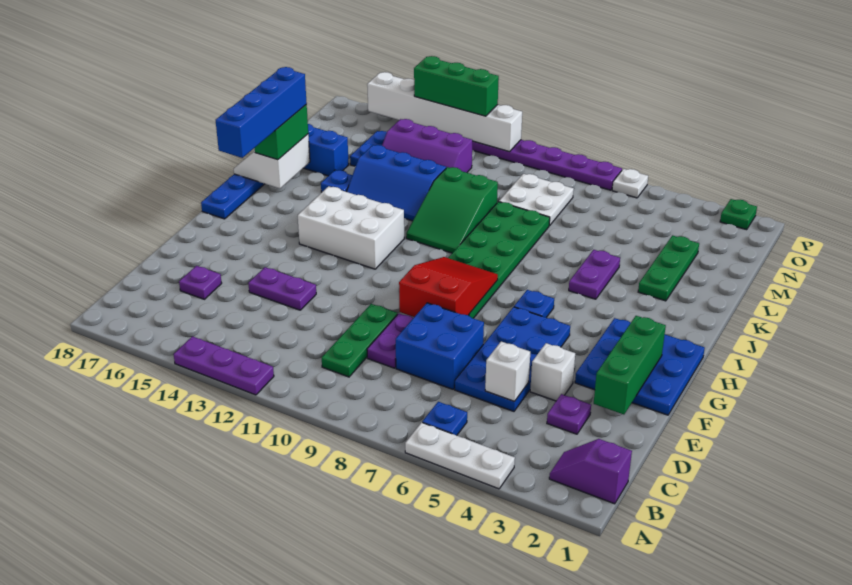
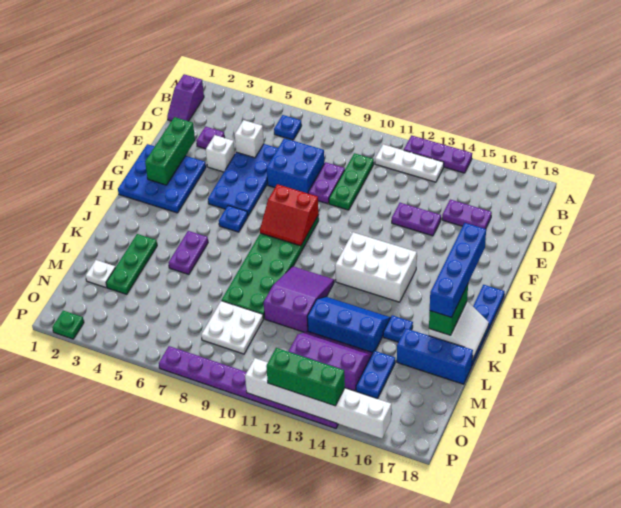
white 1x3 plate [405,422,515,489] -> white 1x3 plate moved to [375,144,444,182]
purple 1x2 slope [549,439,632,504] -> purple 1x2 slope turned to [167,74,204,121]
purple 1x1 plate [179,266,222,299] -> purple 1x2 plate [442,200,492,229]
red 2x3 slope [399,257,498,317] -> red 2x2 slope [260,184,319,246]
green 2x3 slope [406,167,498,253] -> purple 2x3 slope [264,266,334,332]
white 1x1 plate [612,169,648,198] -> white 1x1 plate moved to [86,260,115,288]

